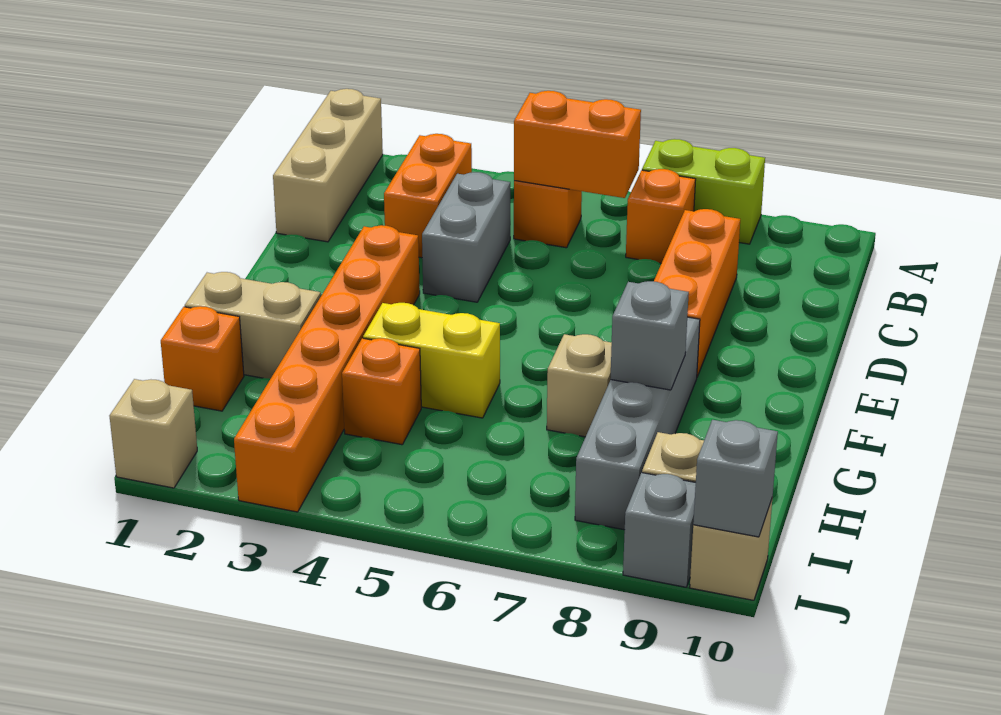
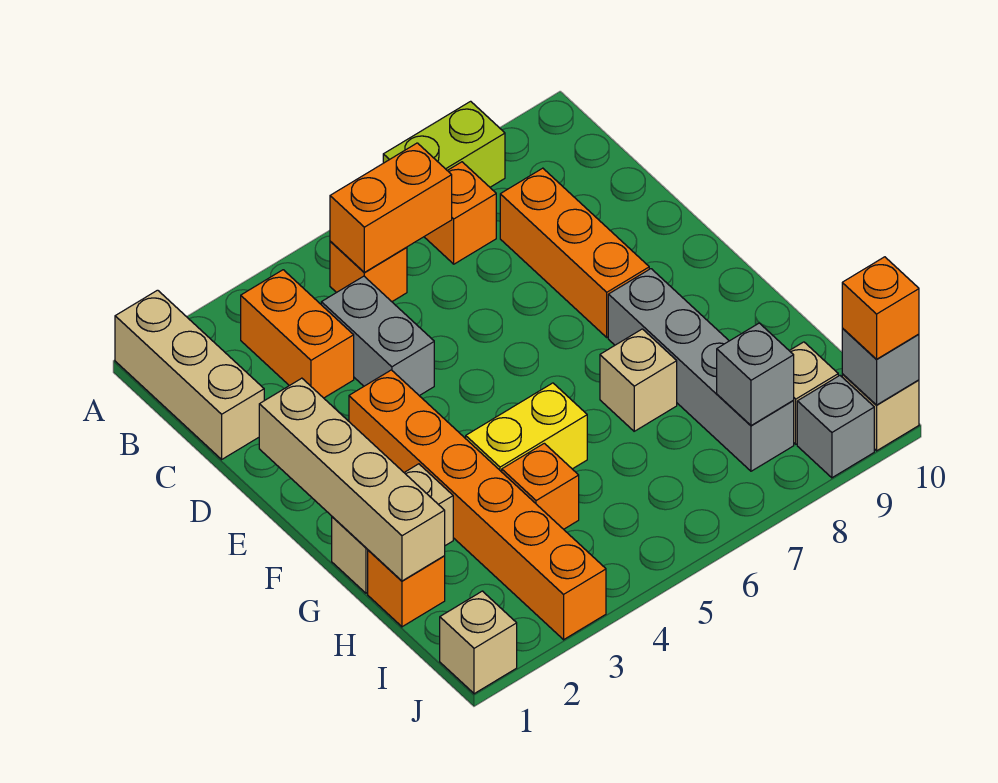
none -> tan 1x4 brick [259,378,445,581]
grey 1x1 brick [610,281,689,390] -> grey 1x1 brick moved to [717,323,794,426]
none -> orange 1x1 brick [842,257,919,359]

